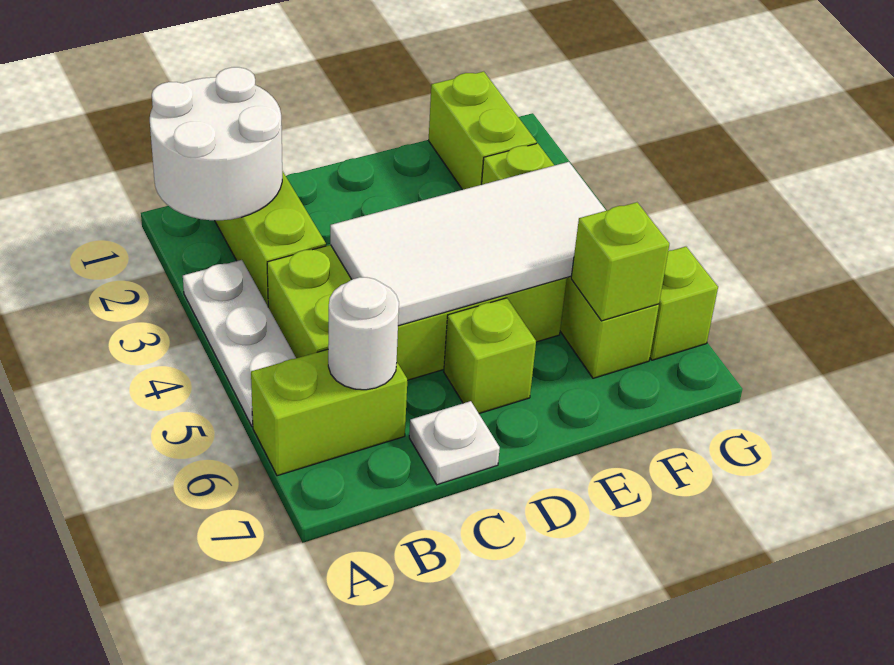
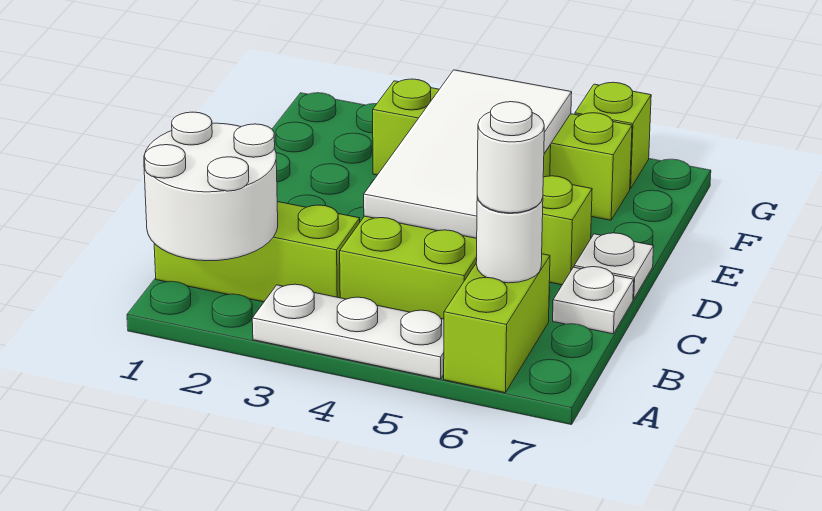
none -> white 1x1 round brick [477,102,544,213]
none -> white 1x1 plate [574,233,654,299]
lime 1x2 brick [429,71,537,190] -> none
lime 1x1 brick [571,202,669,321] -> none

